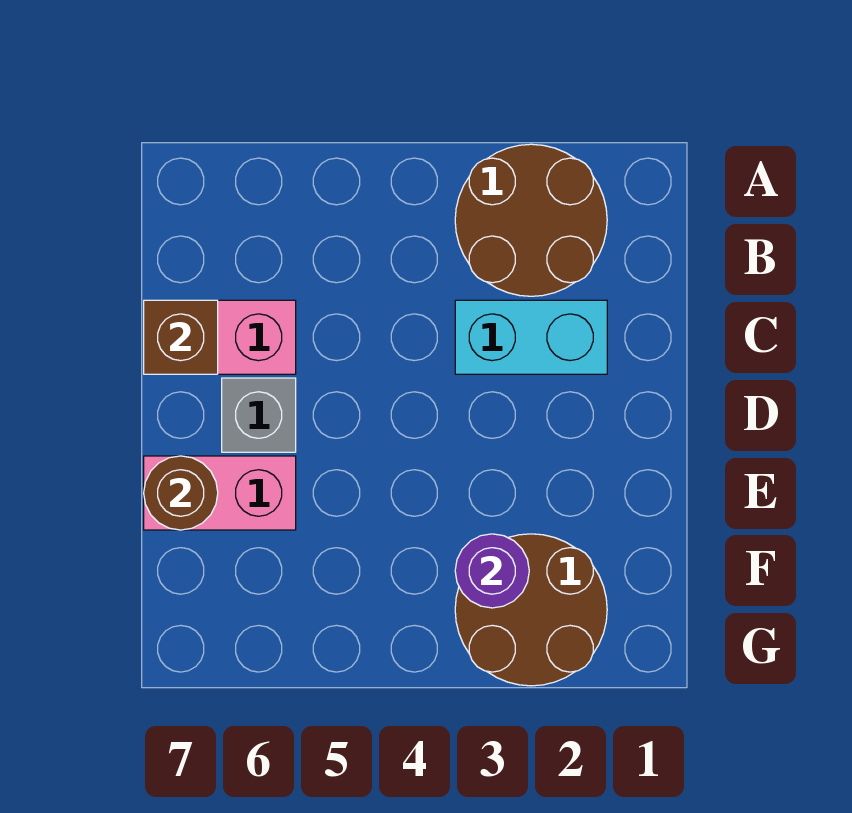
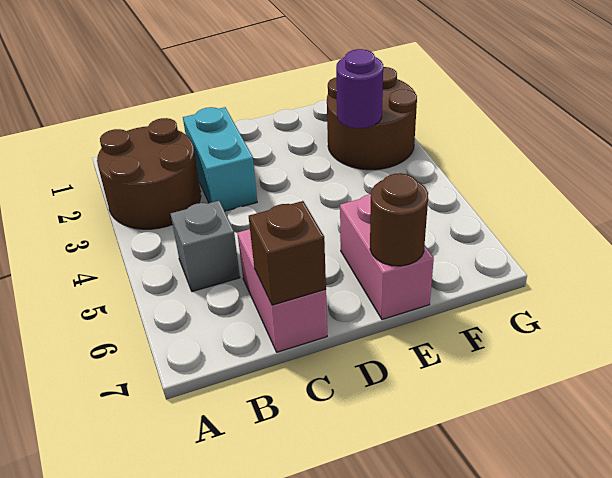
grey 1x1 brick [222,378,296,452] -> grey 1x1 brick moved to [171,201,240,292]

